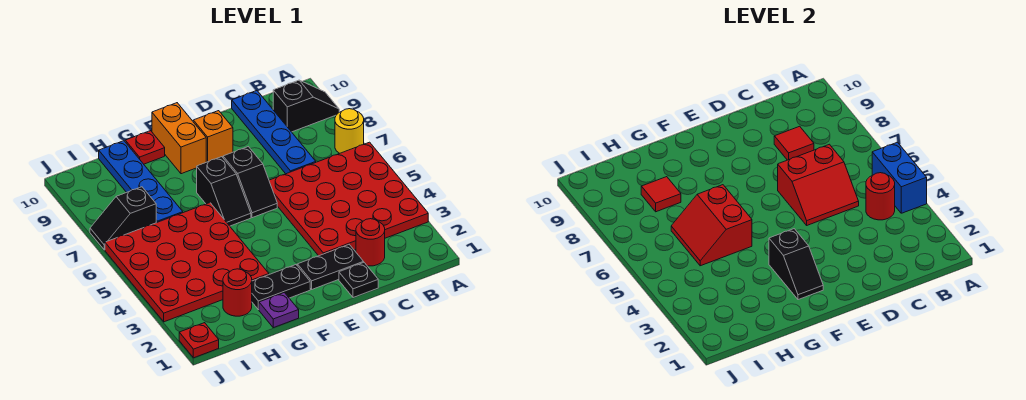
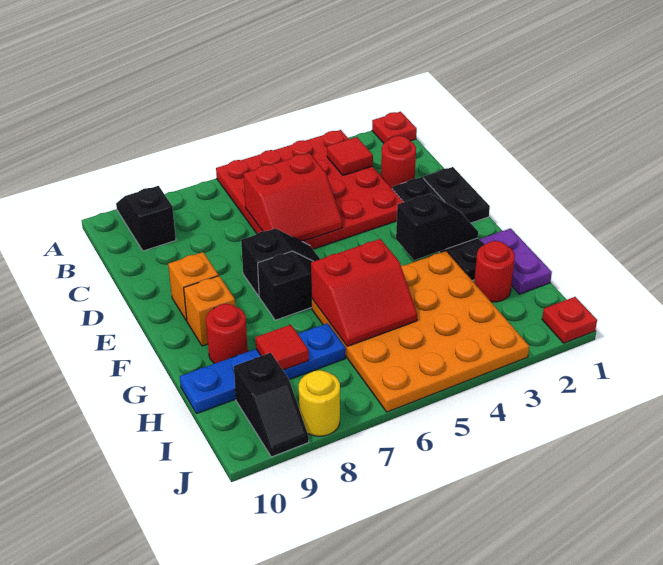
blue 1x2 brick [872,142,927,213] -> none
yellow 1x1 round brick [335,109,364,153] -> yellow 1x1 round brick moved to [299,370,340,436]
red 1x1 round brick [866,173,895,220] -> red 1x1 round brick moved to [206,304,248,364]
red 2x2 slope [778,144,859,225] -> red 2x2 slope turned to [244,153,343,241]
blue 1x4 plate [232,91,316,174] -> none
red 1x1 tile [774,126,814,160] -> red 1x1 tile moved to [327,137,373,175]
black 1x1 plate [339,263,378,298] -> black 1x2 plate [424,167,490,223]
orange 1x2 brick [152,103,206,174] -> orange 1x1 brick [184,276,235,346]
purple 1x1 plate [259,293,299,328] -> purple 1x2 plate [480,228,552,294]
red 4x4 plate [105,203,269,322] -> orange 4x4 plate [311,251,529,412]
red 1x1 plate [125,131,165,164] -> red 1x1 plate moved to [372,112,417,143]
black 1x2 slope [90,187,156,250] -> black 1x2 slope moved to [234,353,309,457]

